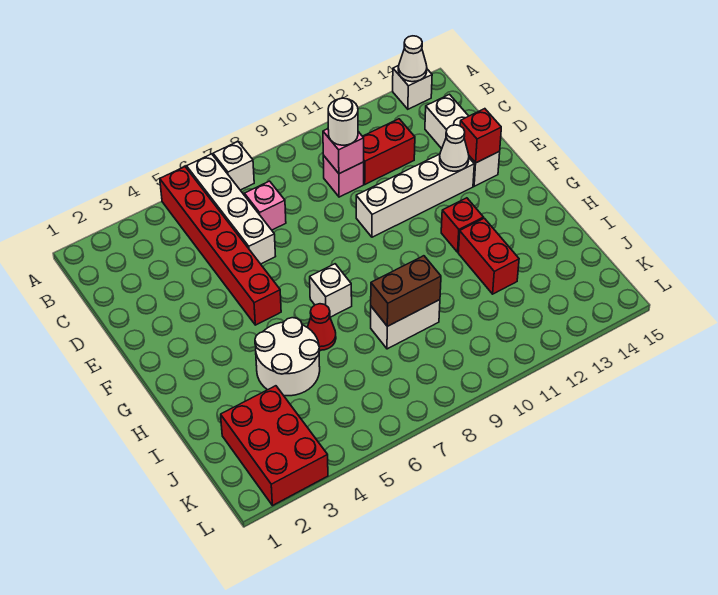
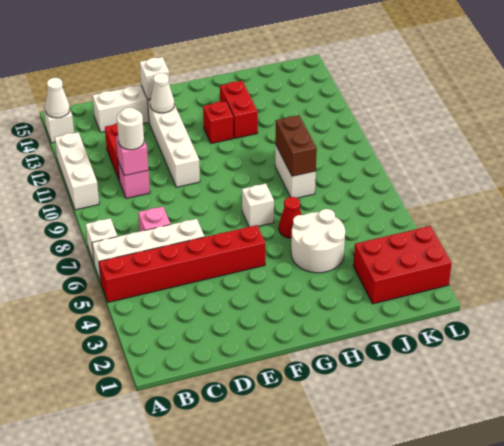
none -> white 1x3 brick [55,132,99,210]
red 1x1 brick [460,109,501,163] -> white 1x1 brick [140,57,170,99]
red 1x2 brick [458,218,519,294] -> red 1x2 brick turned to [220,81,258,138]

